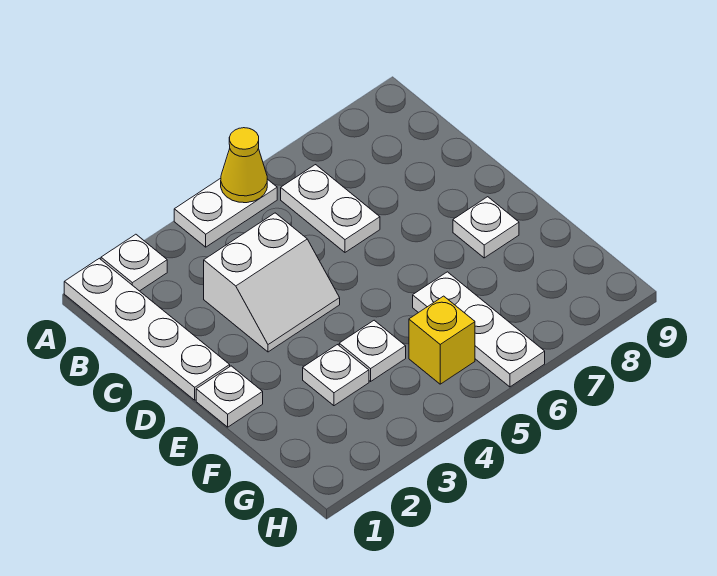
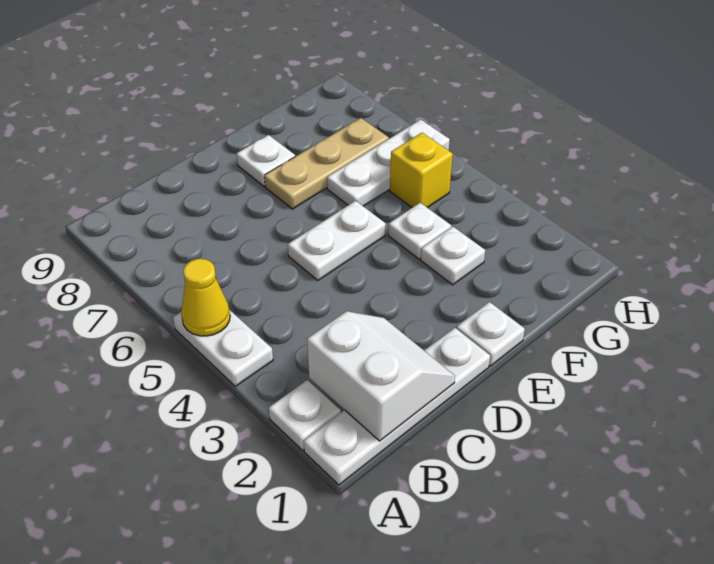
white 1x2 plate [281,165,380,252] -> white 1x2 plate moved to [288,201,386,280]
white 2x2 slope [204,213,340,352] -> white 2x2 slope moved to [307,311,455,441]
none -> tan 1x3 plate [264,118,389,209]

